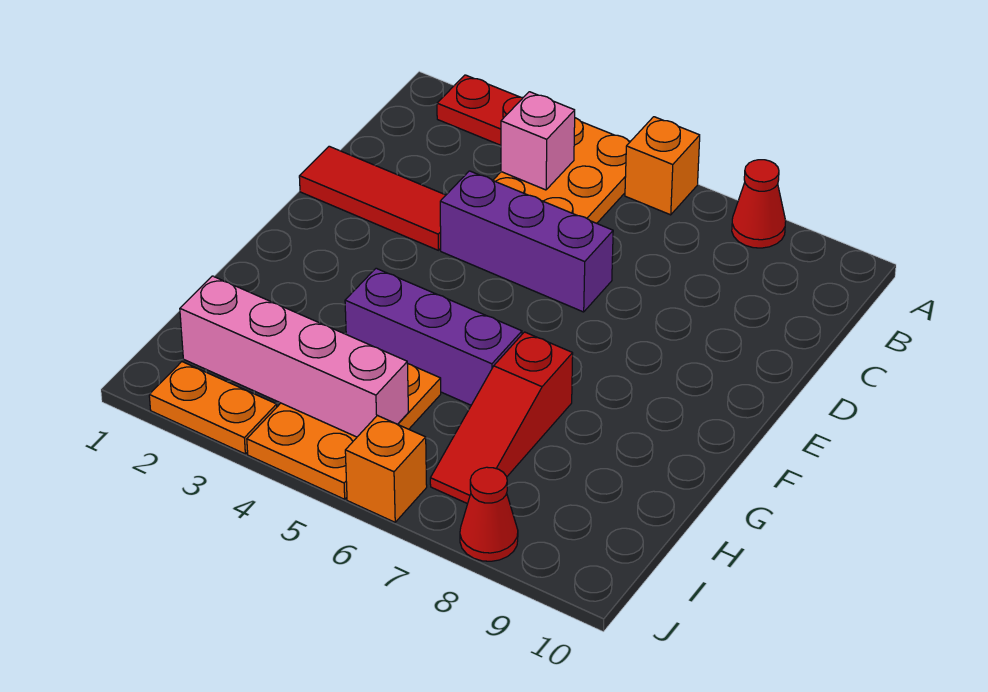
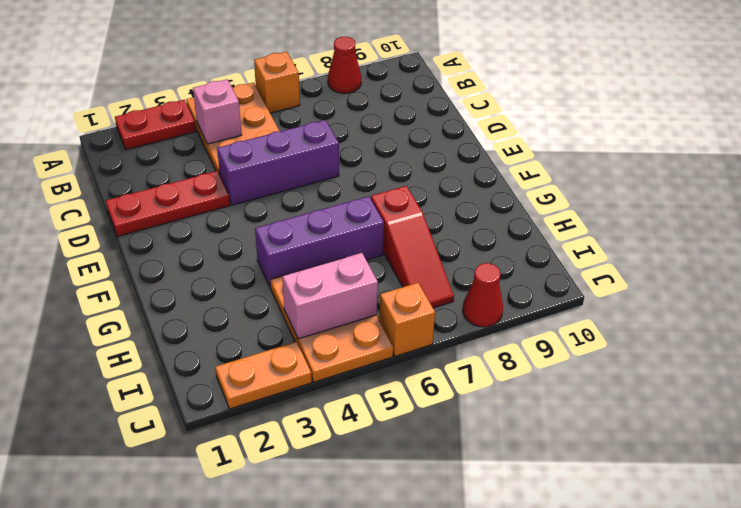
red 1x3 tile [299,146,446,250] -> red 1x3 plate [106,171,230,236]
pink 1x4 brick [180,276,408,437] -> pink 1x2 brick [282,253,378,339]

